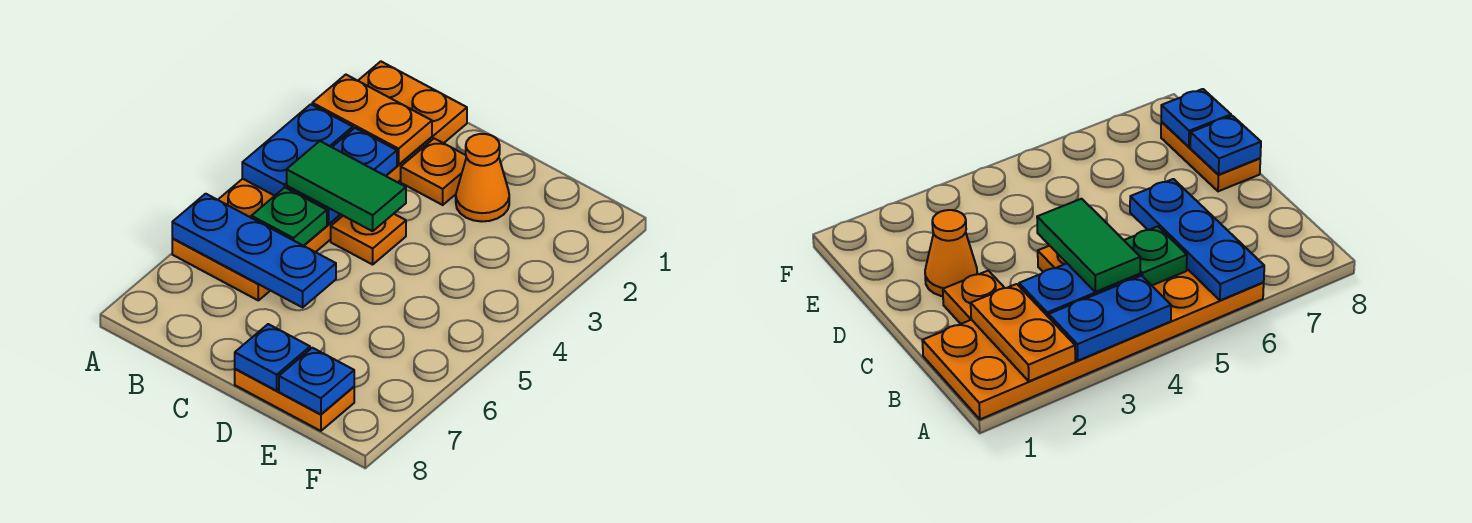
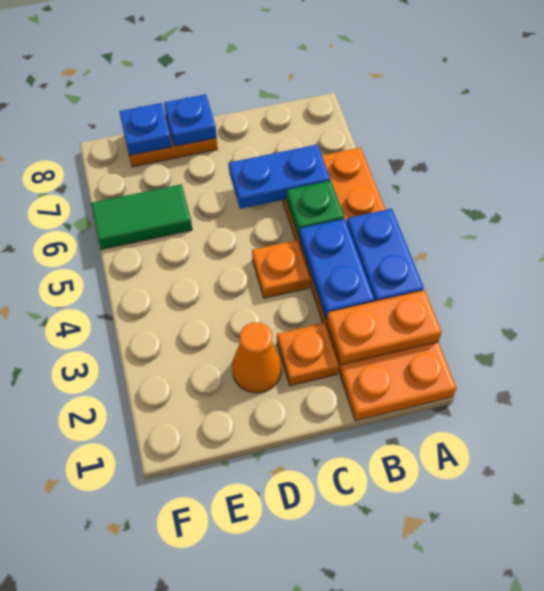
blue 1x3 plate [172,194,336,307] -> blue 1x2 plate [229,145,330,209]
green 1x2 tile [287,141,406,231] -> green 1x2 tile moved to [91,184,192,250]

